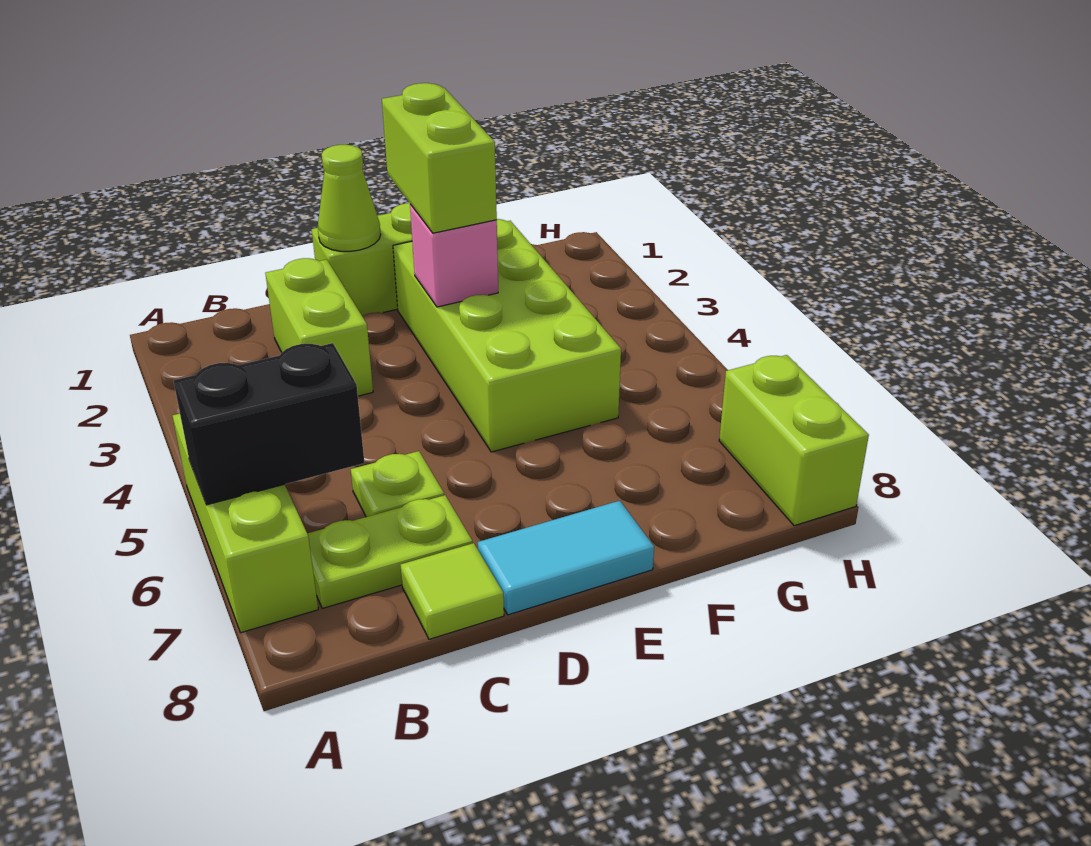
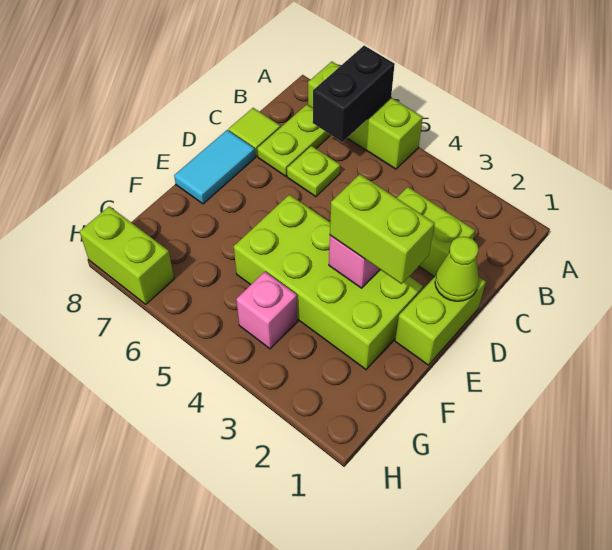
none -> pink 1x1 brick [236,272,297,349]

